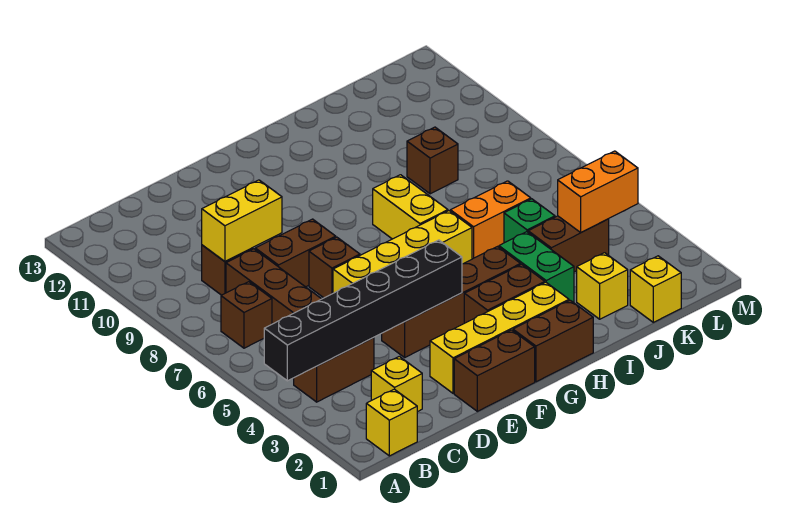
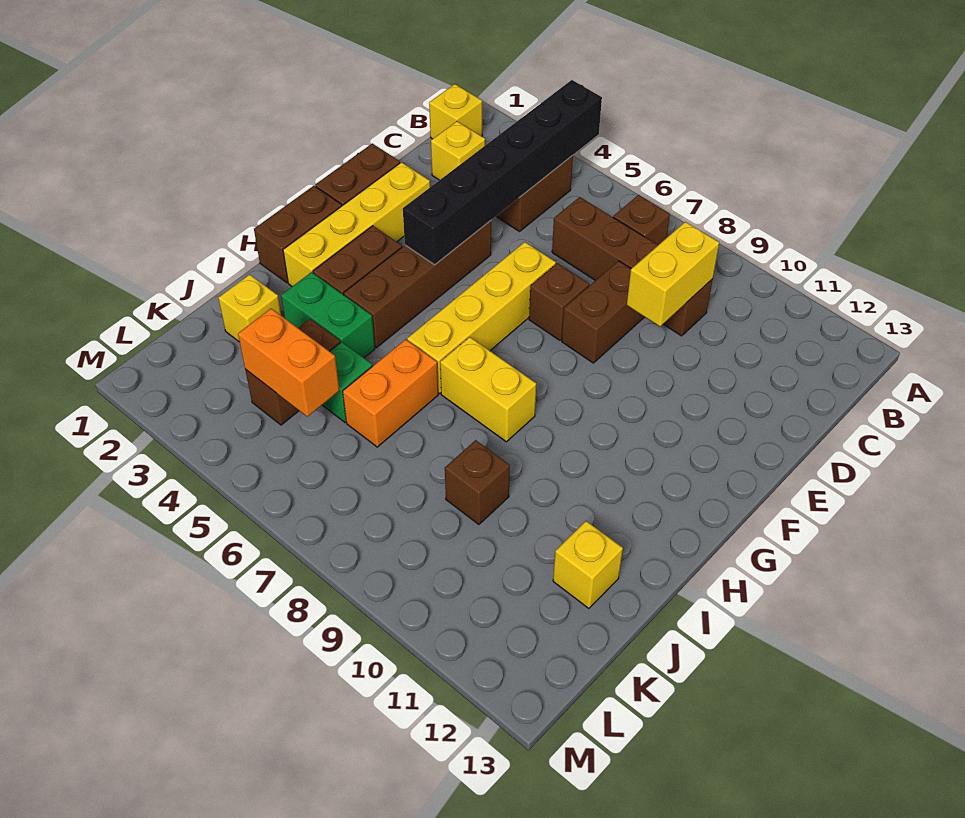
yellow 1x1 brick [630,256,681,322] -> yellow 1x1 brick moved to [553,521,623,608]
orange 1x2 brick [558,151,638,232] -> orange 1x2 brick turned to [238,309,339,416]

